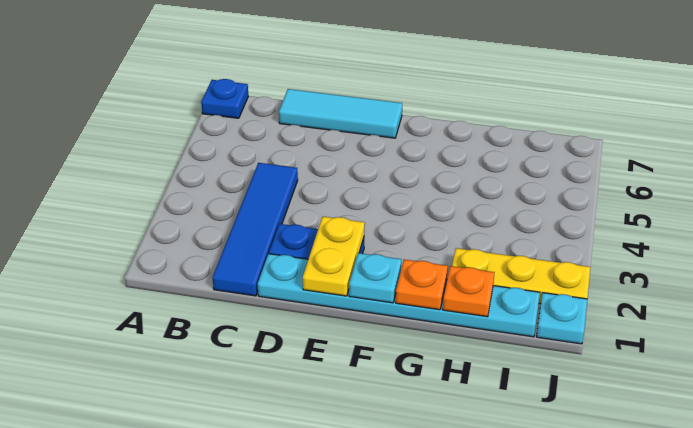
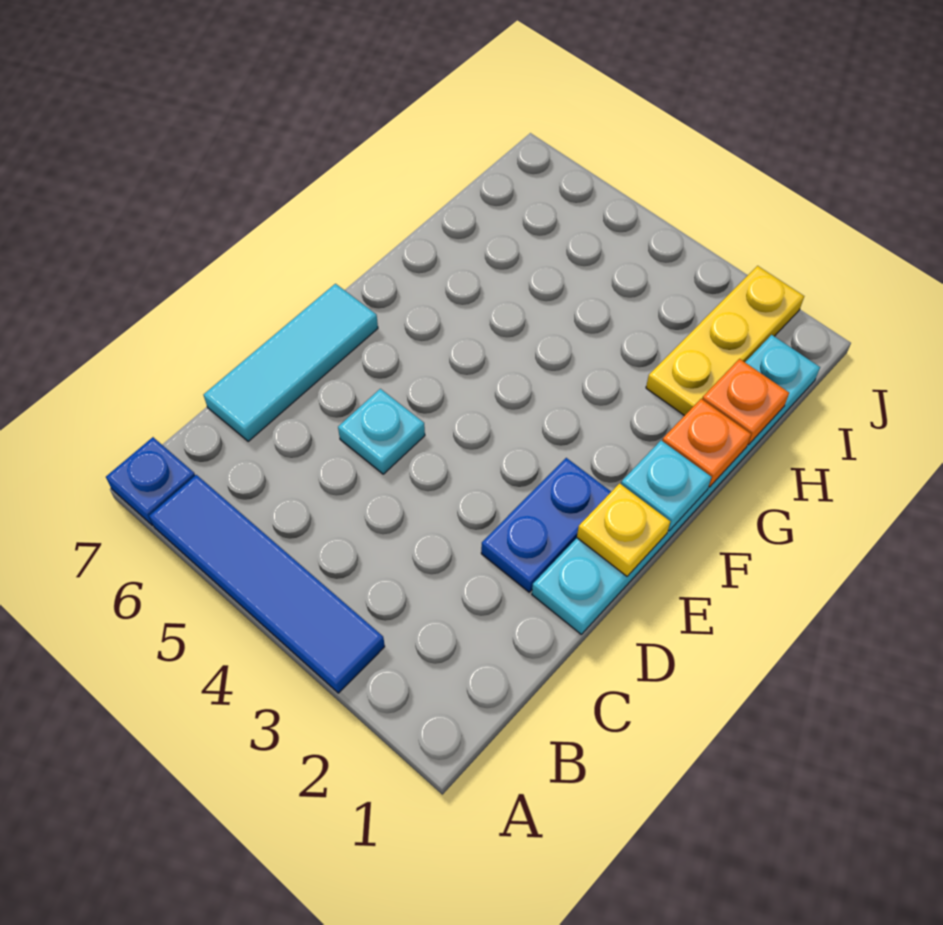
blue 1x4 tile [212,163,298,296] -> blue 1x4 tile moved to [149,475,385,693]
yellow 1x2 plate [303,217,365,296] -> yellow 1x1 plate [577,483,670,576]
cyan 1x1 plate [536,293,587,344] -> cyan 1x1 plate moved to [338,389,425,474]

